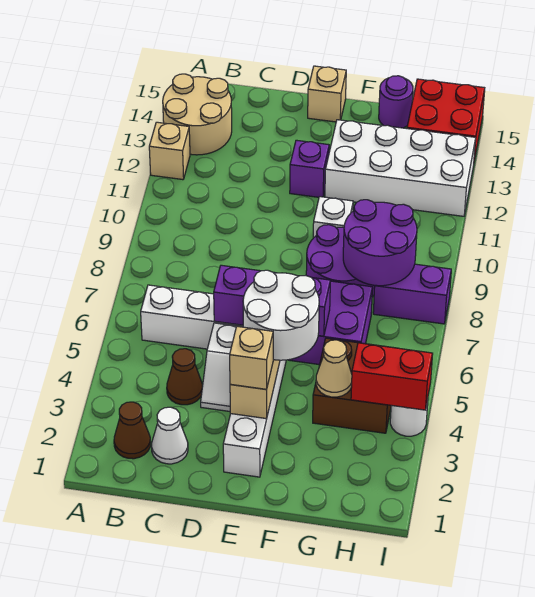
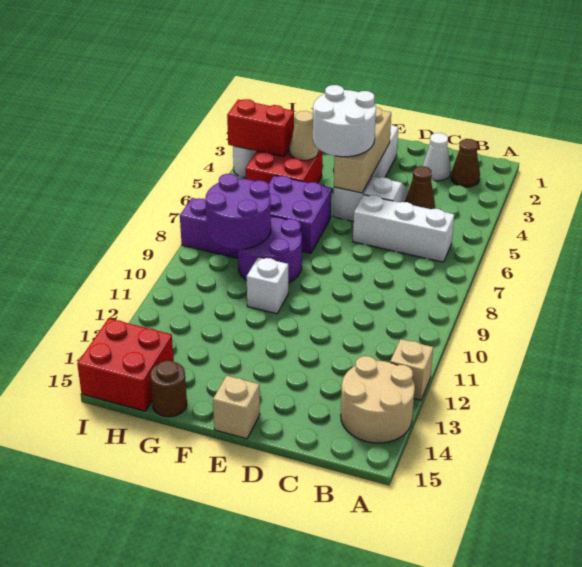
purple 1x3 brick [214,265,330,336] -> none
tan 1x1 brick [230,326,273,389] -> none
purple 1x1 brick [290,140,329,197] -> none
white 2x4 brick [325,120,476,216] -> none
brown 2x2 brick [313,338,391,433] -> red 2x2 brick [245,149,322,184]
purple 1x1 round brick [379,76,413,128] -> brown 1x1 round brick [150,360,187,417]

